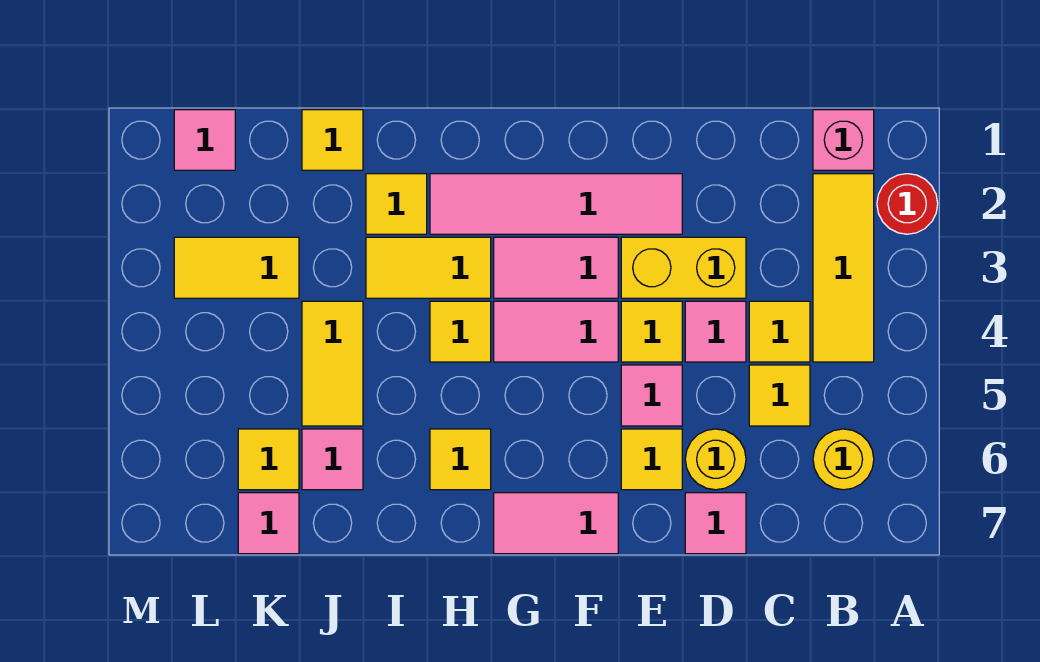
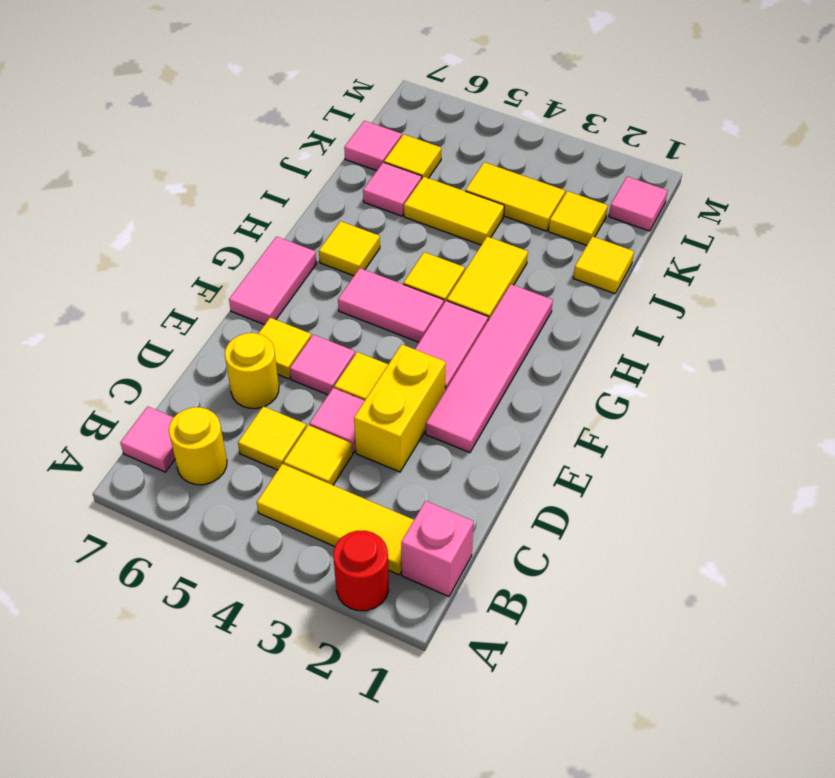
pink 1x1 tile [685,493,746,554] -> pink 1x1 tile moved to [120,407,175,472]
pink 1x2 tile [494,301,618,362] -> pink 1x2 tile turned to [338,268,444,342]
yellow 1x1 tile [366,174,427,234] -> yellow 1x1 tile moved to [549,191,608,245]
yellow 1x2 tile [174,237,299,298] -> yellow 1x2 tile turned to [466,162,565,231]

